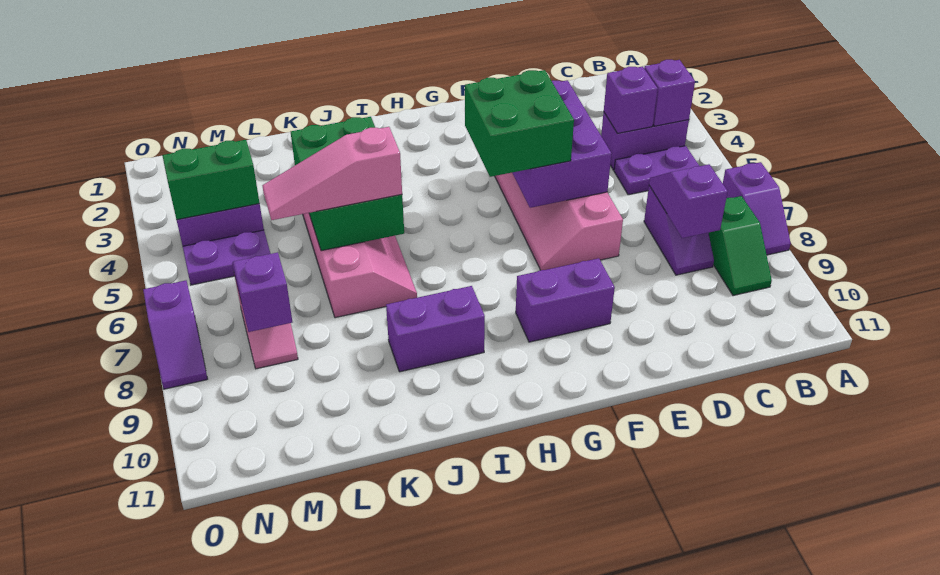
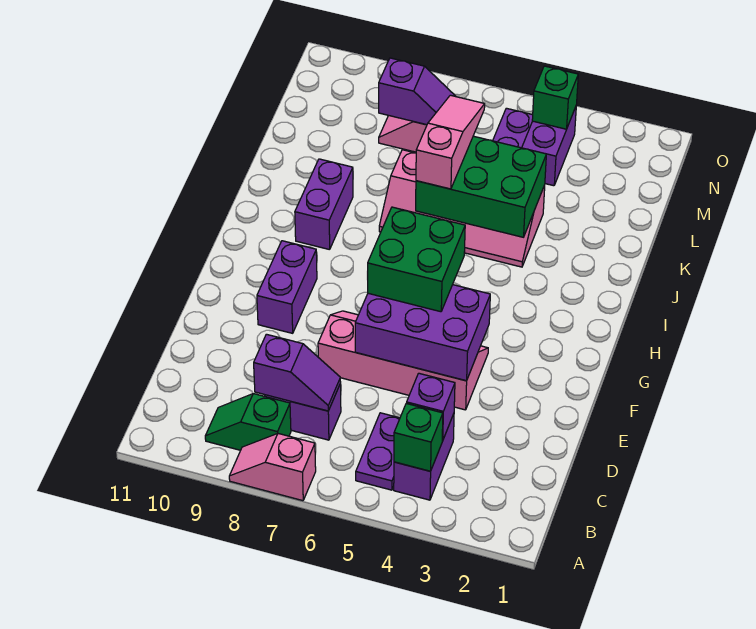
purple 1x2 slope [723,162,791,255] -> pink 1x2 slope [229,433,316,501]
purple 1x1 brick [644,60,695,126] -> green 1x1 brick [394,403,443,471]
green 1x2 brick [162,140,259,220] -> green 1x1 brick [532,66,578,129]
purple 1x2 slope [143,281,207,389] -> none

